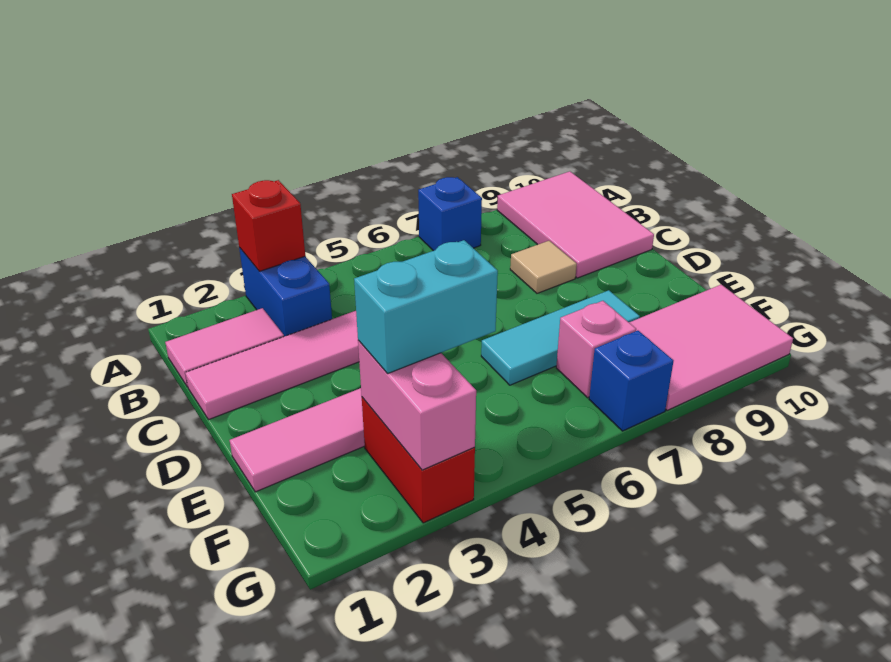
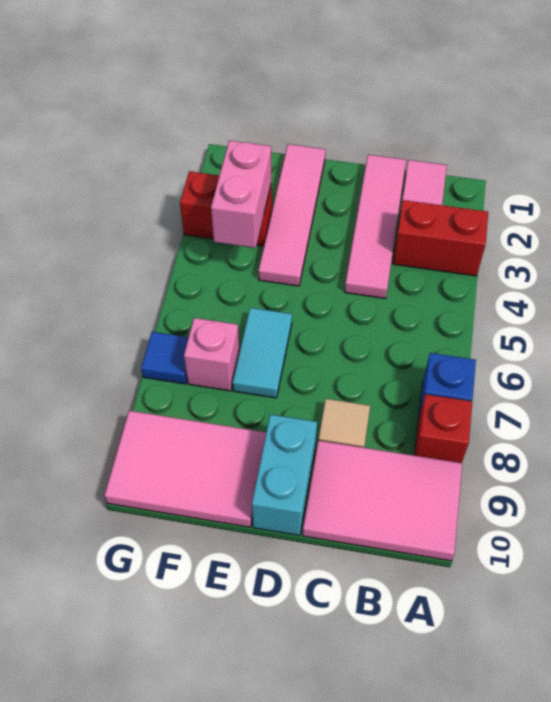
blue 1x2 brick [239,248,332,336] -> red 1x2 brick [393,200,488,276]
red 1x1 brick [232,180,305,271] -> red 1x1 brick moved to [414,394,472,463]
cyan 1x3 tile [481,290,640,385] -> cyan 1x2 tile [233,308,292,398]
pink 1x2 brick [358,340,476,470] -> pink 1x2 brick turned to [211,141,271,248]
cyan 1x2 brick [354,240,498,373] -> cyan 1x2 brick moved to [252,414,317,536]
pink 2x3 tile [629,285,793,410] -> pink 2x3 tile turned to [104,411,266,527]
blue 1x1 brick [589,331,673,431] -> blue 1x1 tile [141,332,189,384]

